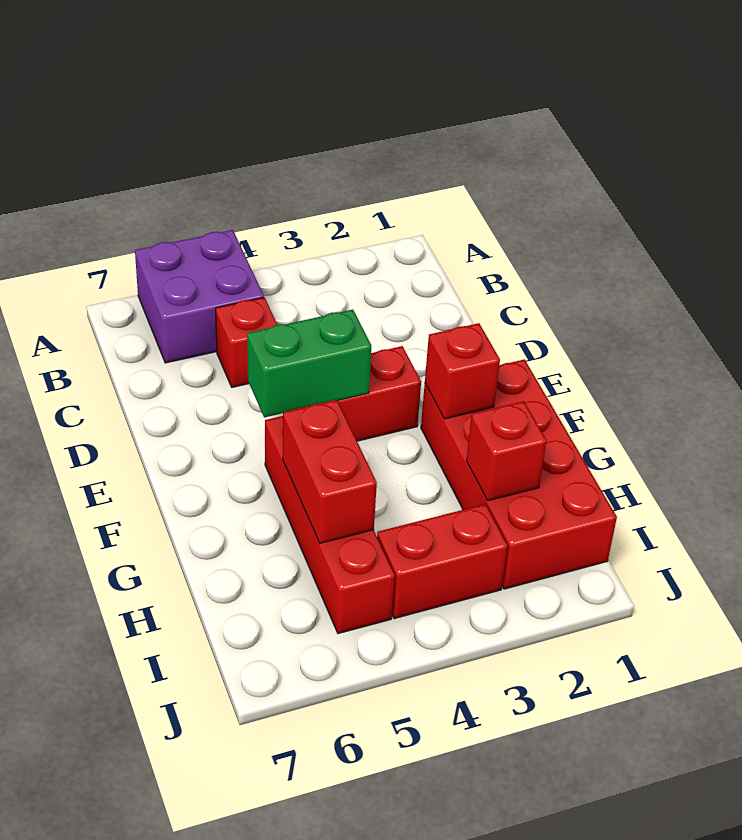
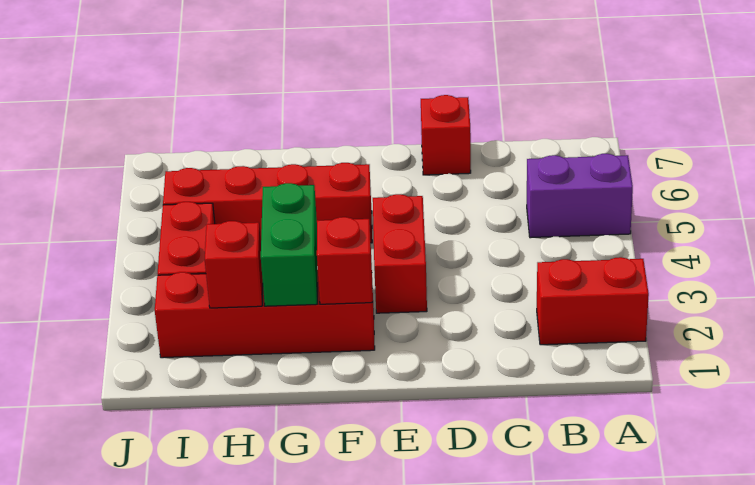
purple 2x2 brick [135,230,264,363] -> purple 1x2 brick [527,154,633,238]
red 1x1 brick [216,297,277,387] -> red 1x1 brick moved to [421,95,471,175]
green 1x2 brick [247,310,371,418] -> green 1x2 brick moved to [261,183,317,306]
red 2x4 brick [421,359,617,589] -> red 1x4 brick [155,270,375,358]
red 1x2 brick [283,400,377,543] -> red 1x2 brick moved to [537,257,649,345]

